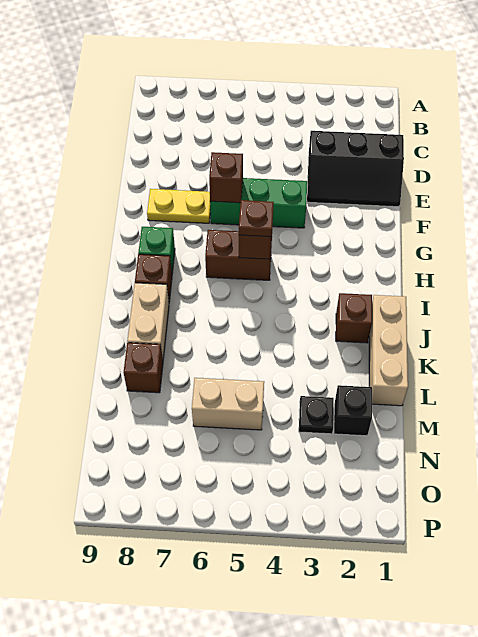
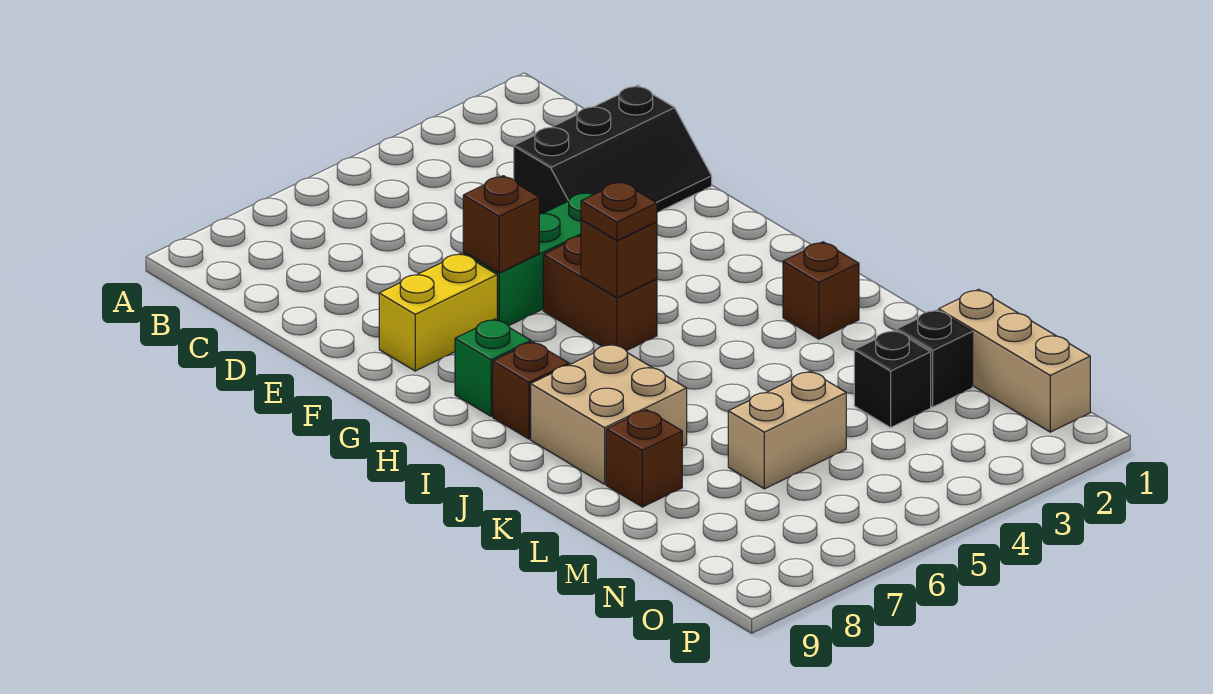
yellow 1x2 plate [147,189,210,223] -> yellow 1x2 brick [379,253,497,371]
brown 1x2 brick [205,230,272,280] -> brown 1x2 brick turned to [543,236,657,351]
tan 1x3 brick [369,295,408,406] -> tan 1x3 brick moved to [939,289,1090,432]
tan 1x2 brick [127,283,169,359] -> tan 2x2 brick [531,344,687,484]
black 1x1 plate [299,396,334,434] -> black 1x1 brick [854,330,931,428]

